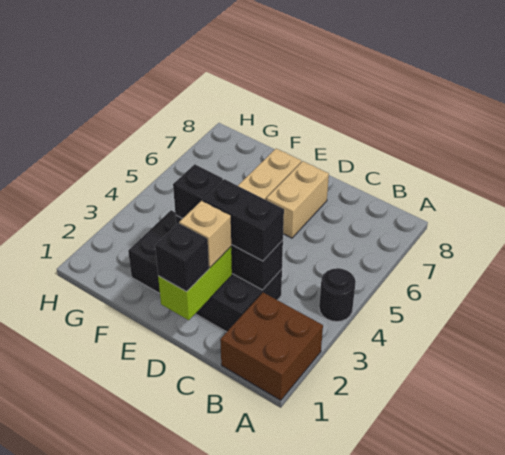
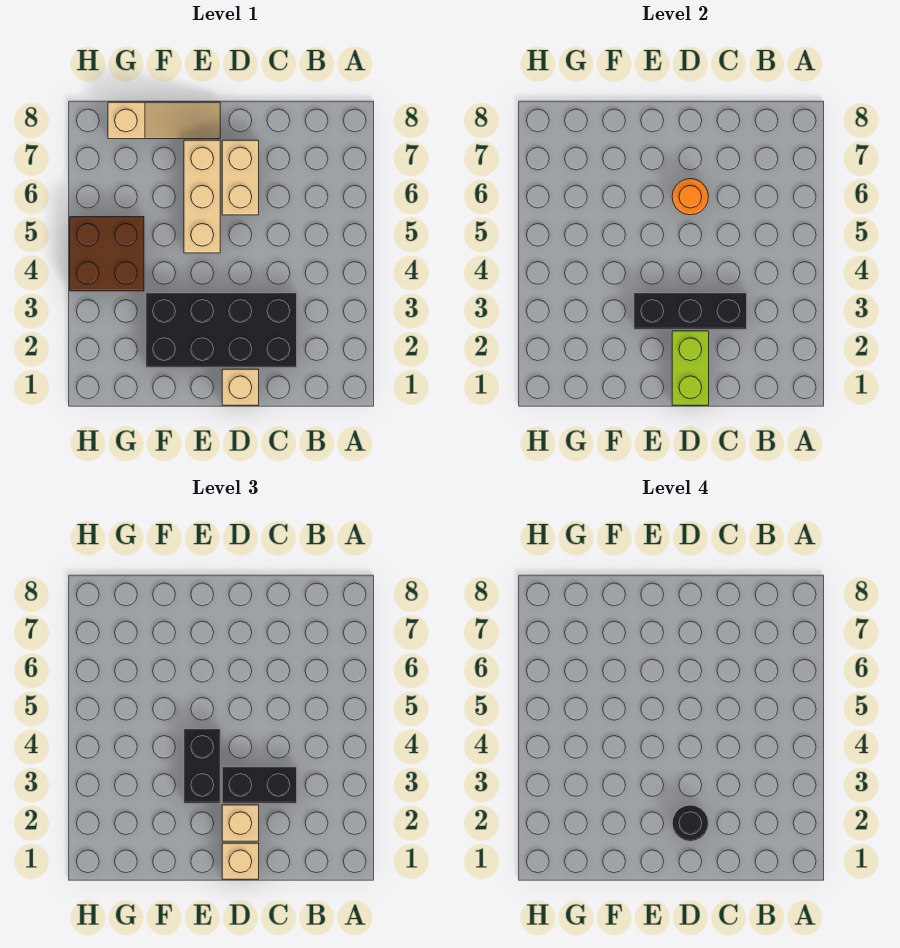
brown 2x2 brick [220,293,323,400] -> brown 2x2 brick moved to [70,217,144,291]
black 1x1 round brick [319,268,356,322] -> black 1x1 round brick moved to [672,805,708,841]
none -> tan 1x1 brick [222,369,259,405]
black 1x1 brick [155,223,209,292] -> tan 1x1 brick [222,843,259,879]
none -> orange 1x1 round brick [672,179,708,215]
black 1x1 brick [173,164,223,219] -> black 1x2 brick [184,729,220,803]
none -> tan 1x3 slope [108,102,220,139]

